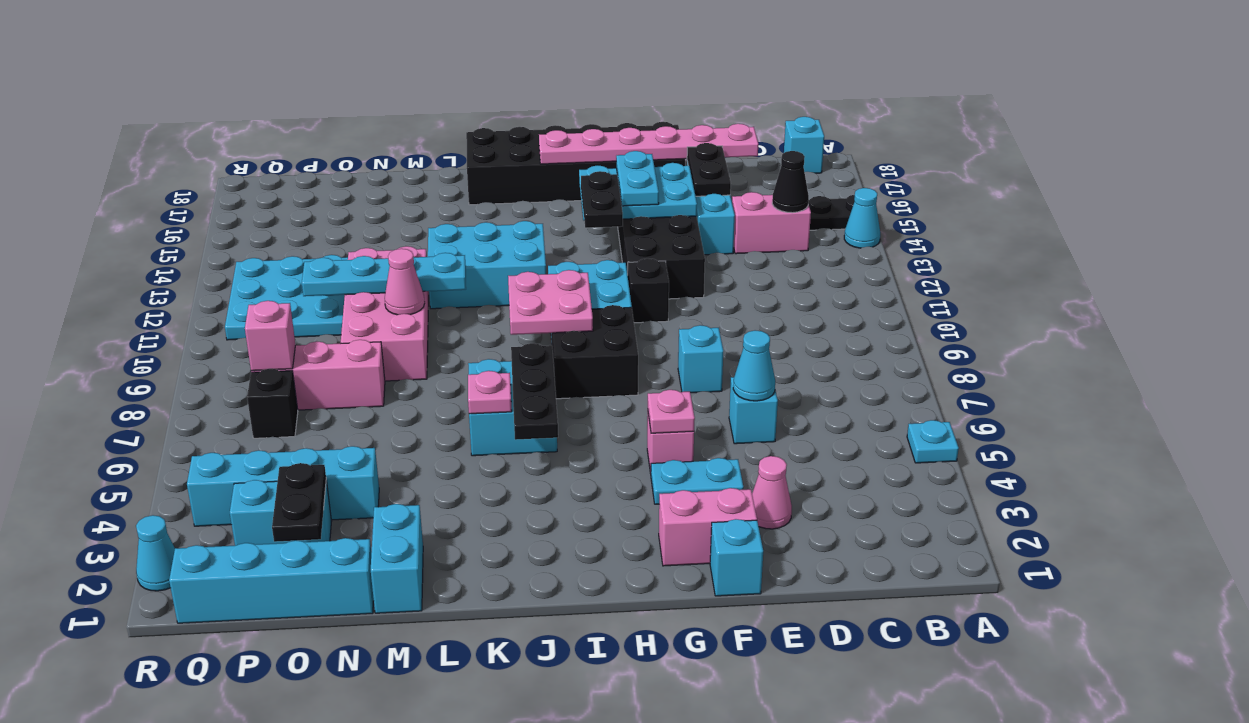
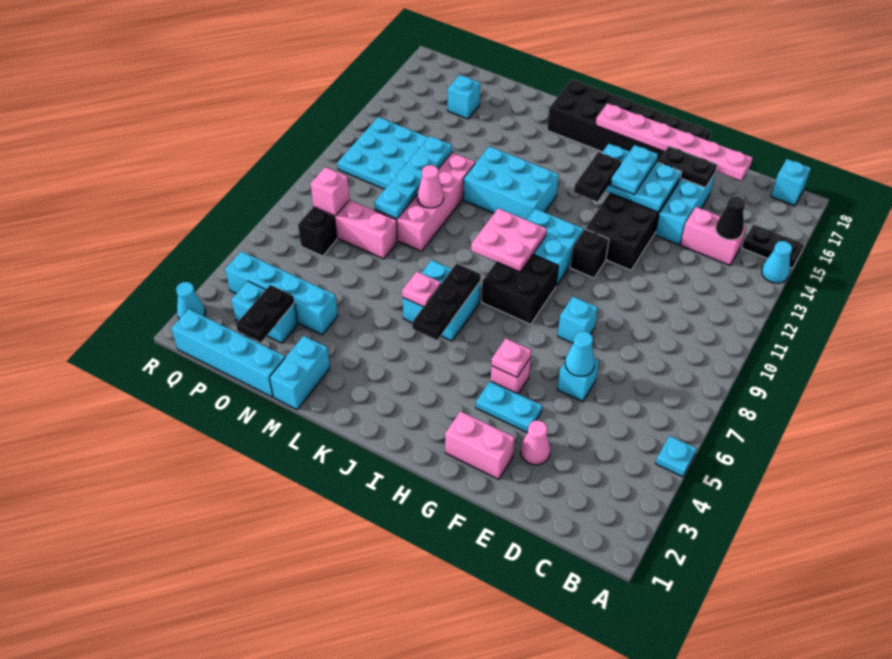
black 1x2 plate [687,143,731,196] -> black 1x2 plate turned to [658,146,717,188]
cyan 1x1 brick [710,519,763,596] -> cyan 1x1 brick moved to [448,75,480,119]
cyan 1x4 plate [302,253,466,296] -> cyan 1x4 plate turned to [374,136,452,219]

